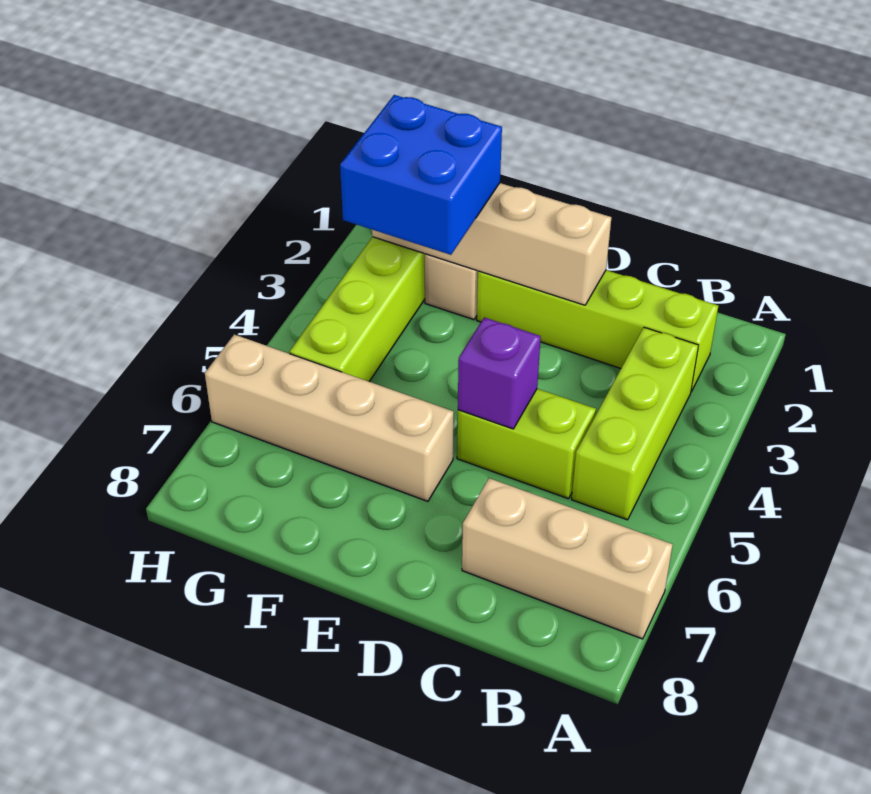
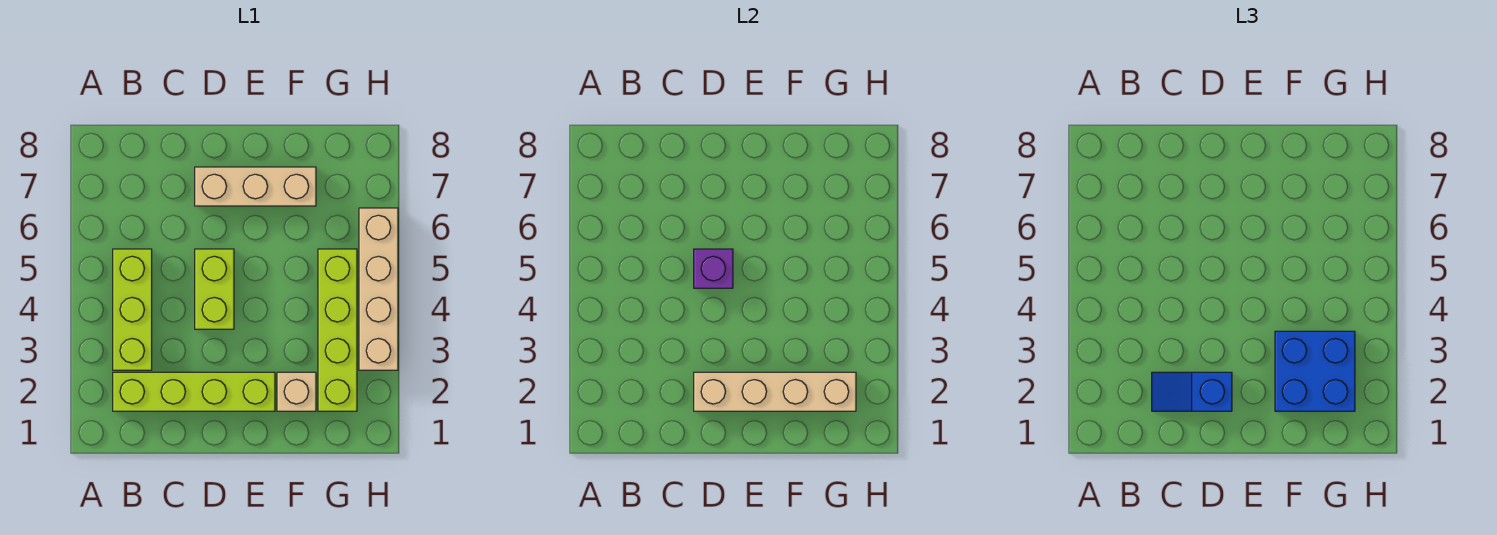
tan 1x3 brick [462,478,673,639] -> tan 1x3 brick moved to [195,167,316,206]
none -> blue 1x2 slope [1152,372,1232,411]
lime 1x2 brick [457,389,596,499] -> lime 1x2 brick turned to [195,249,234,329]
tan 1x4 brick [205,334,454,501] -> tan 1x4 brick turned to [359,208,398,370]

